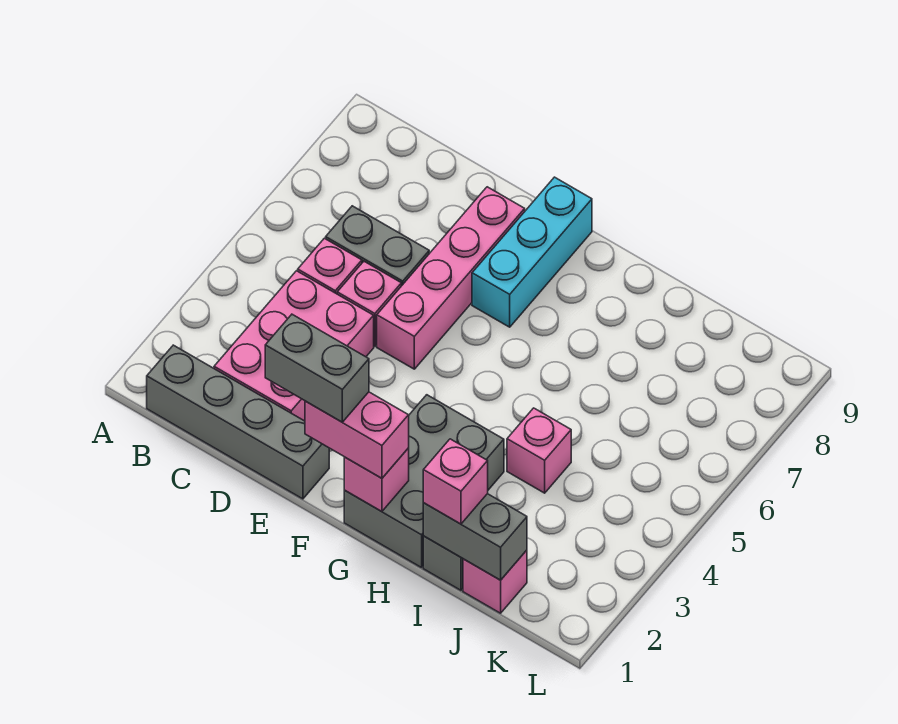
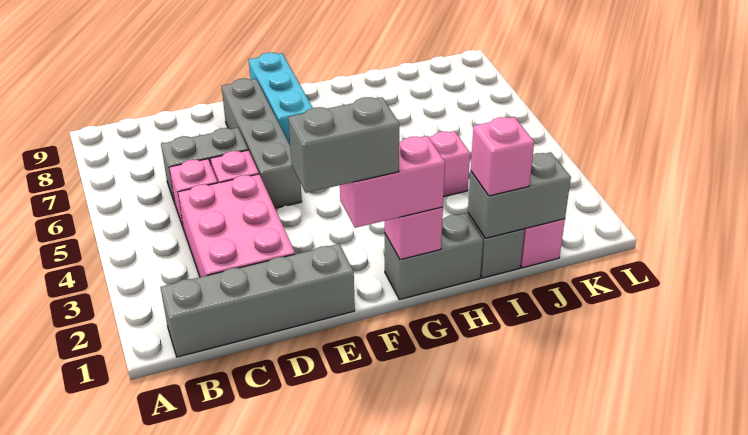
pink 1x4 brick [377,187,525,369] -> grey 1x4 brick [221,78,302,208]
grey 2x3 brick [344,395,504,568] -> grey 1x2 brick [385,213,483,300]

